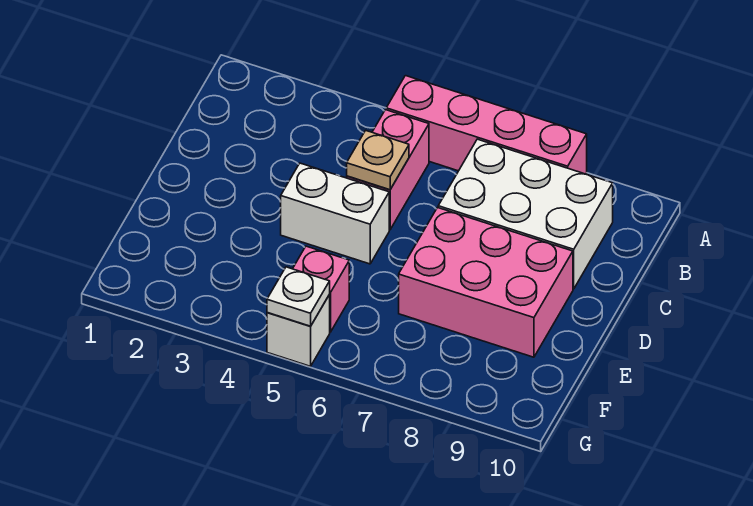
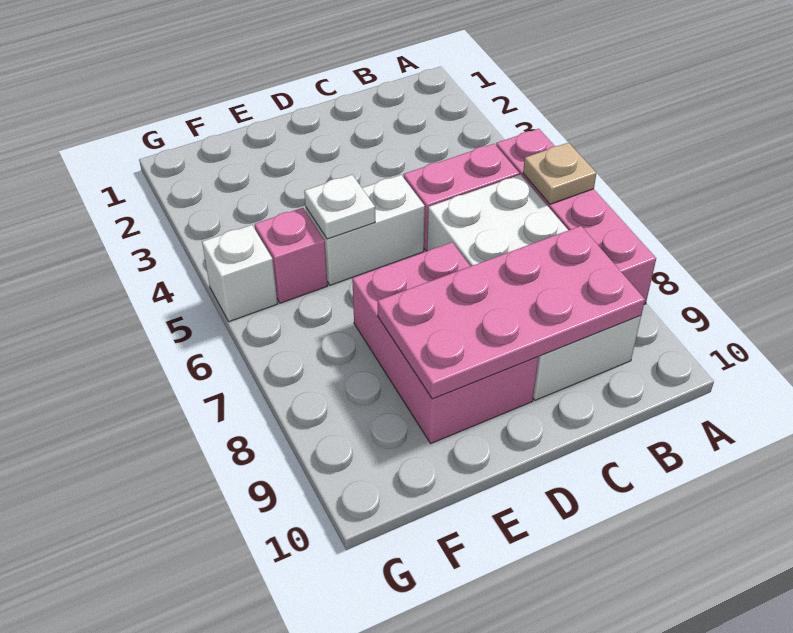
white 2x3 brick [438,139,613,289] -> white 2x4 brick [427,175,641,400]
none -> pink 2x4 plate [378,226,645,399]
tan 1x1 plate [347,130,409,190] -> tan 1x1 plate moved to [523,143,596,204]
white 1x2 brick [281,163,389,264] -> white 1x2 brick turned to [306,175,425,285]
white 1x1 plate [267,267,330,326] -> white 1x1 plate moved to [304,175,375,239]

